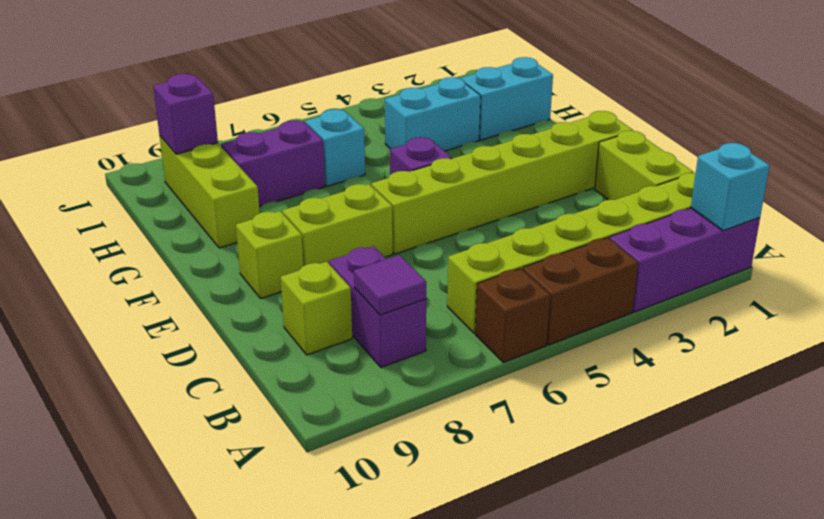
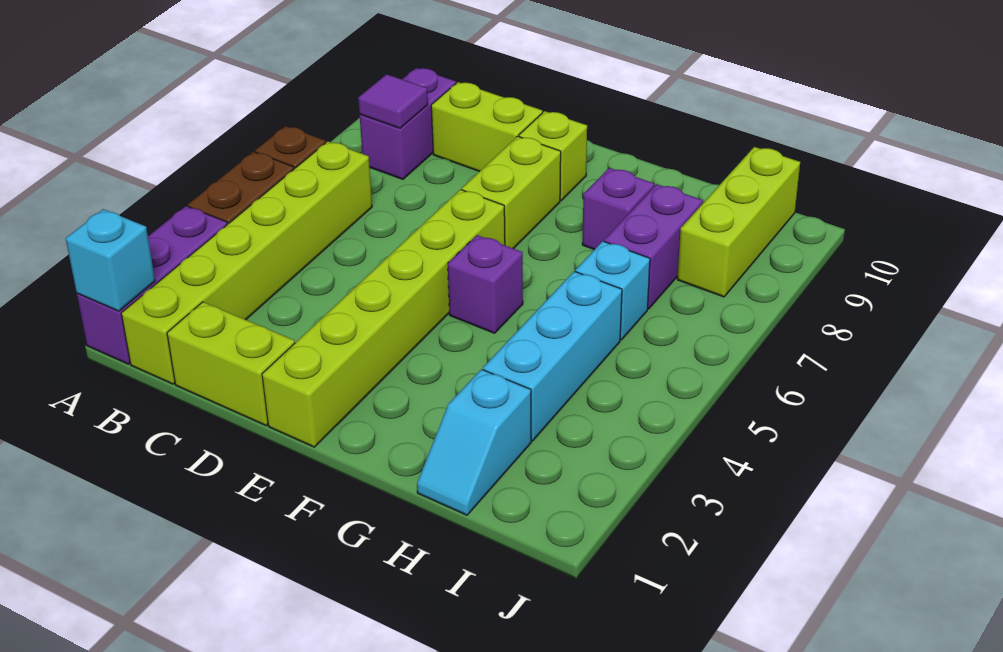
purple 1x2 brick [329,246,426,367] -> purple 1x2 brick turned to [360,68,456,179]
lime 1x1 brick [281,262,352,355] -> lime 1x2 brick [431,82,542,172]
lime 1x3 brick [160,136,260,248] -> lime 1x3 brick turned to [677,147,800,297]
cyan 1x2 brick [460,57,553,140] -> cyan 1x2 slope [417,369,531,515]
cyan 1x2 brick [385,77,481,151] -> cyan 1x3 brick [483,271,622,441]
purple 1x1 brick [153,74,218,154] -> purple 1x1 brick moved to [582,168,654,250]

